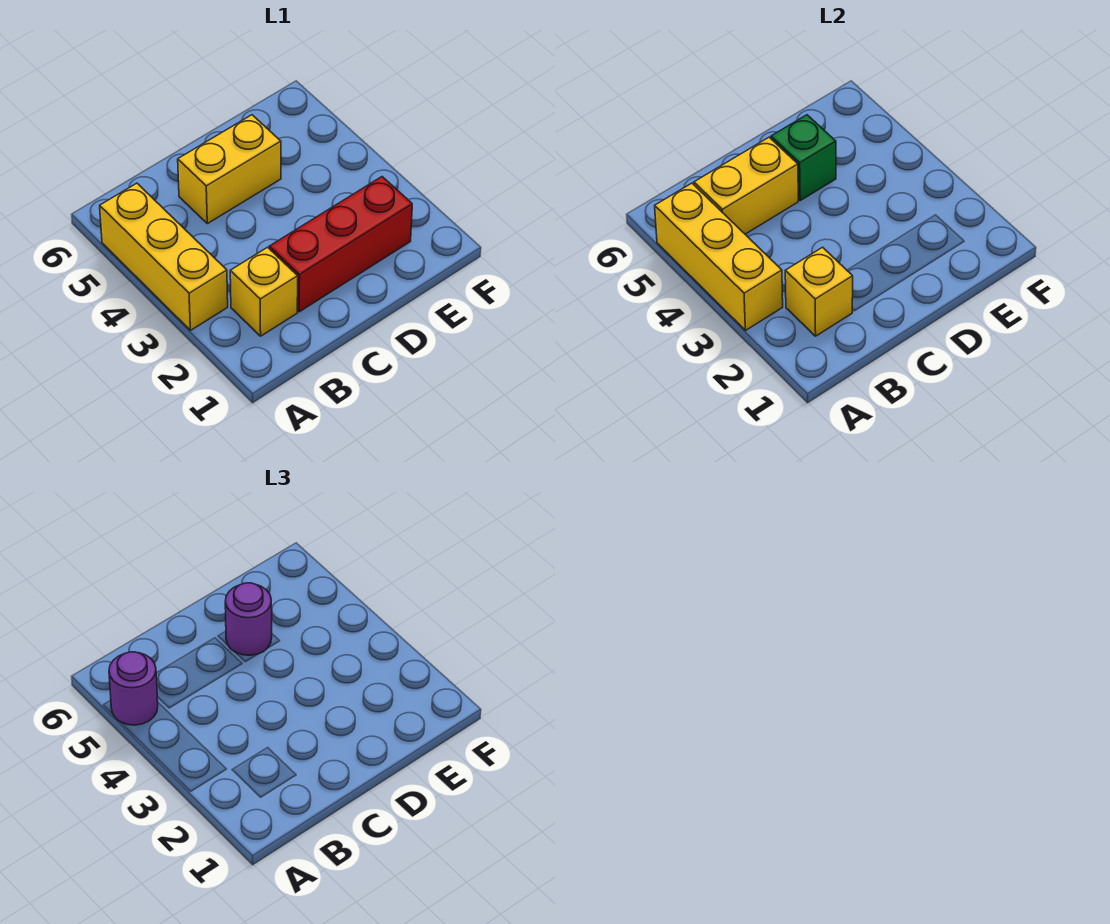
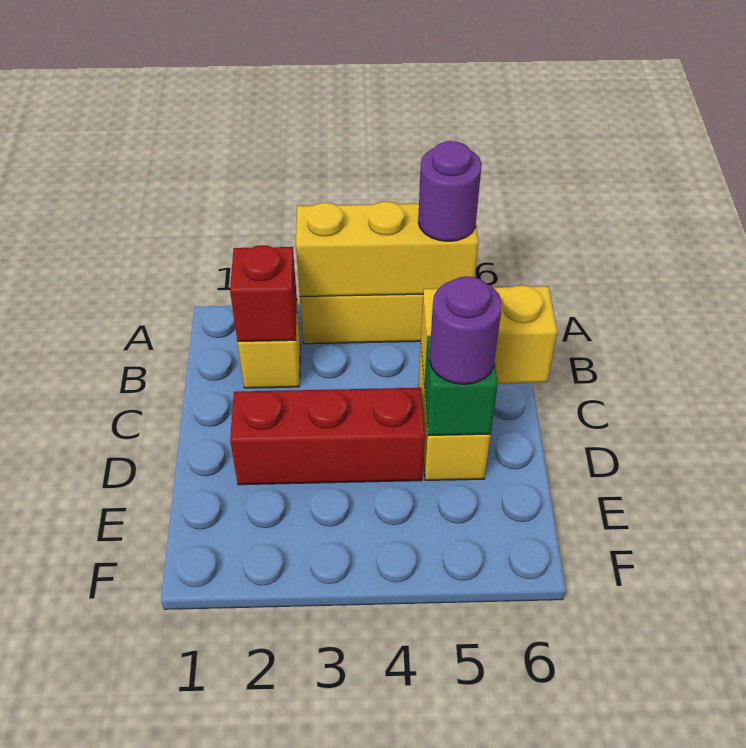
yellow 1x1 brick [785,247,853,336] -> red 1x1 brick [230,245,297,341]
yellow 1x2 brick [694,137,798,234] -> yellow 1x2 brick turned to [421,285,557,384]
red 1x3 brick [269,177,412,312] -> red 1x3 brick turned to [230,388,425,485]

